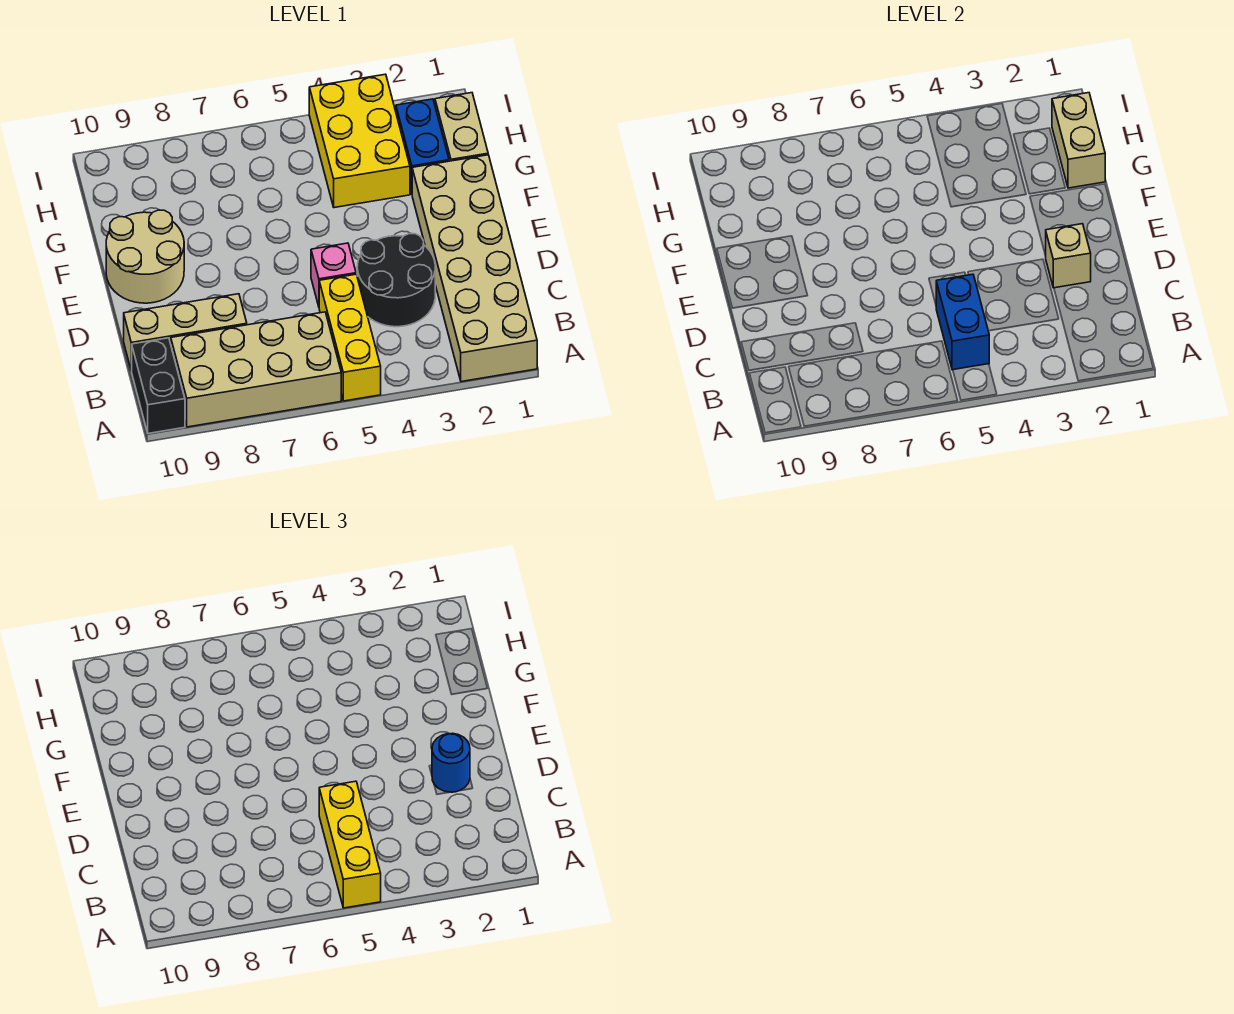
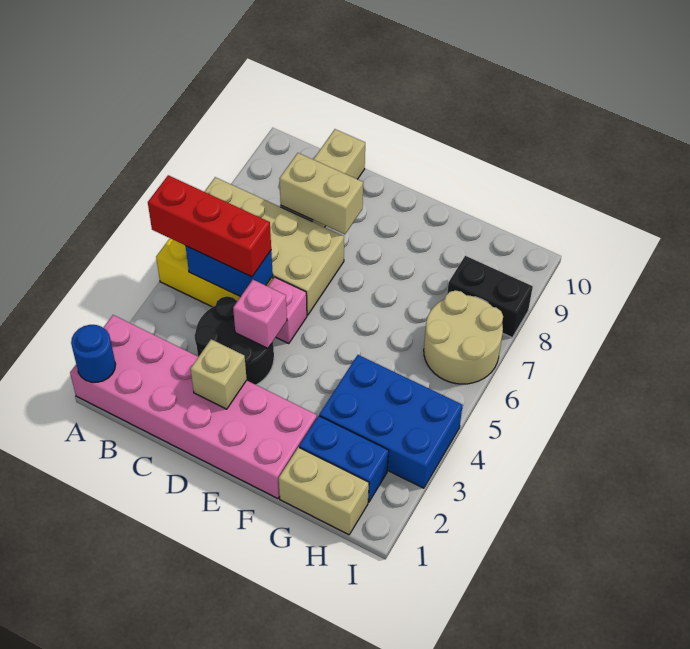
tan 2x6 brick [412,155,537,382] -> pink 2x6 brick [70,315,317,499]
yellow 1x3 brick [319,781,381,908] -> red 1x3 brick [148,175,271,277]
tan 2x4 brick [171,312,341,427] -> tan 2x4 brick turned to [204,177,344,315]
black 1x2 brick [132,338,185,433] -> black 1x2 brick moved to [447,256,533,338]
blue 1x1 round brick [432,733,470,792] -> blue 1x1 round brick moved to [71,325,116,382]
none -> pink 1x1 brick [233,280,287,348]
tan 2x2 round brick [106,210,184,303] -> tan 2x2 round brick moved to [424,290,503,384]
tan 1x2 brick [1052,93,1105,188] -> tan 1x2 brick moved to [279,153,363,234]
yellow 2x3 brick [309,74,410,208] -> blue 2x3 brick [319,355,463,488]

